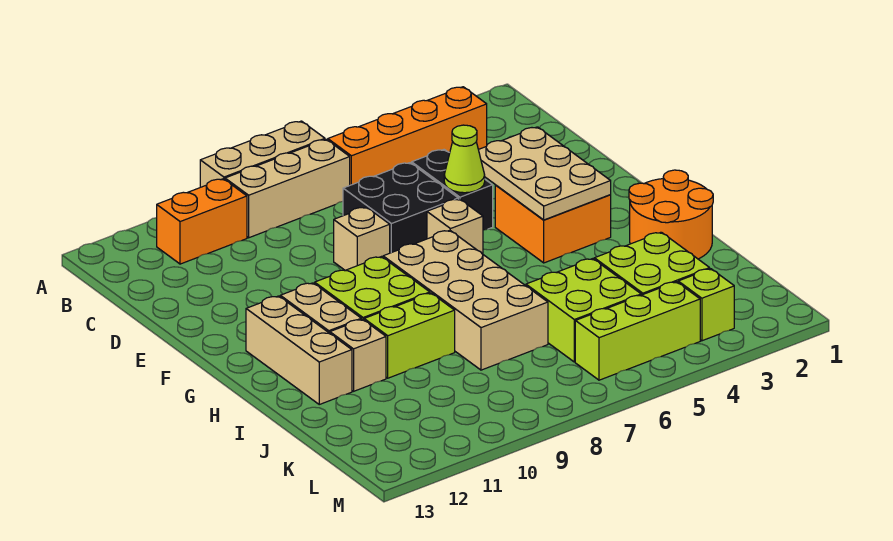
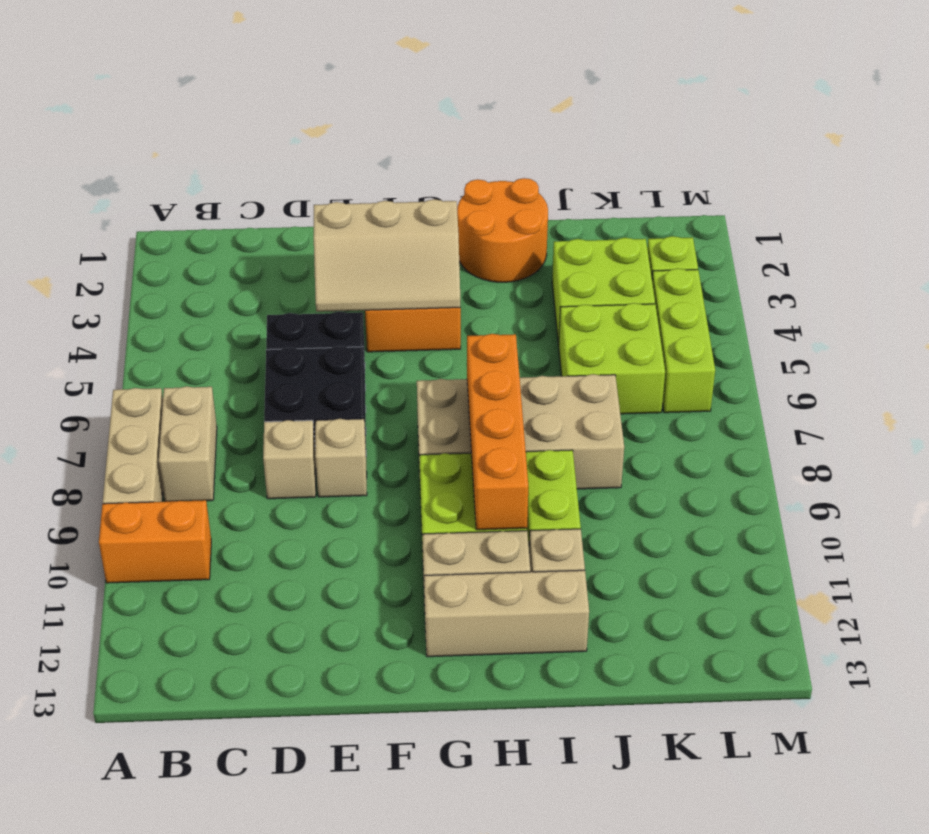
orange 1x4 brick [328,87,487,185] -> orange 1x4 brick moved to [467,334,528,530]
tan 1x3 brick [225,139,350,238] -> tan 1x2 brick [159,386,217,502]
orange 1x2 brick [157,179,247,264] -> orange 1x2 brick turned to [99,500,211,583]
tan 2x3 plate [479,127,611,220] -> tan 2x3 slope [314,199,460,312]
lime 1x1 cone [444,125,485,193] -> none
tan 1x1 brick [427,199,483,254] -> tan 1x1 brick moved to [263,420,316,499]

